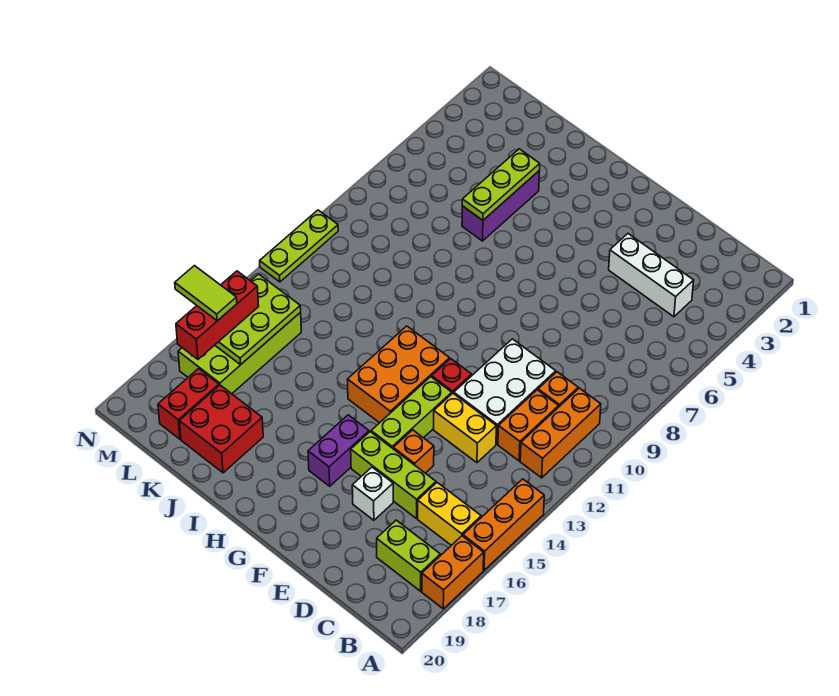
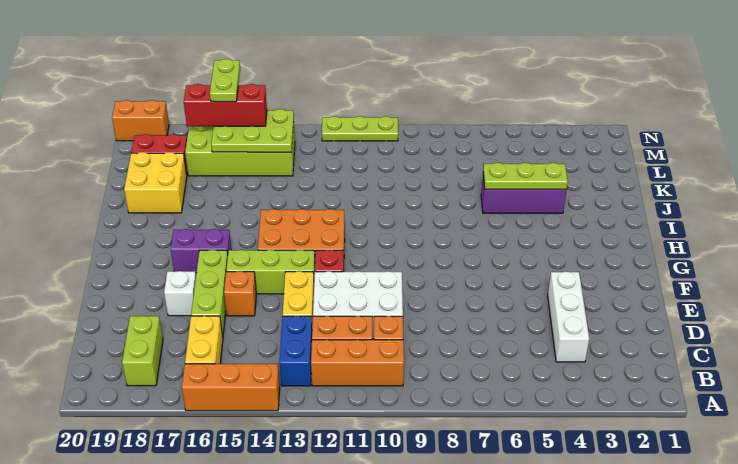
orange 1x2 brick [422,536,484,609] -> orange 1x2 brick moved to [112,100,169,141]
none -> blue 1x2 brick [280,316,312,386]
red 2x2 brick [179,385,263,473] -> yellow 2x2 brick [124,152,187,213]
lime 1x2 tile [175,266,237,321] -> lime 1x2 plate [210,59,240,102]

